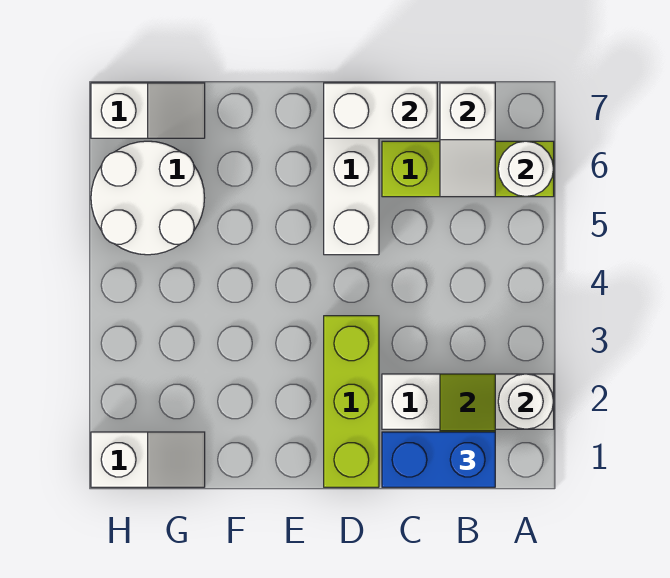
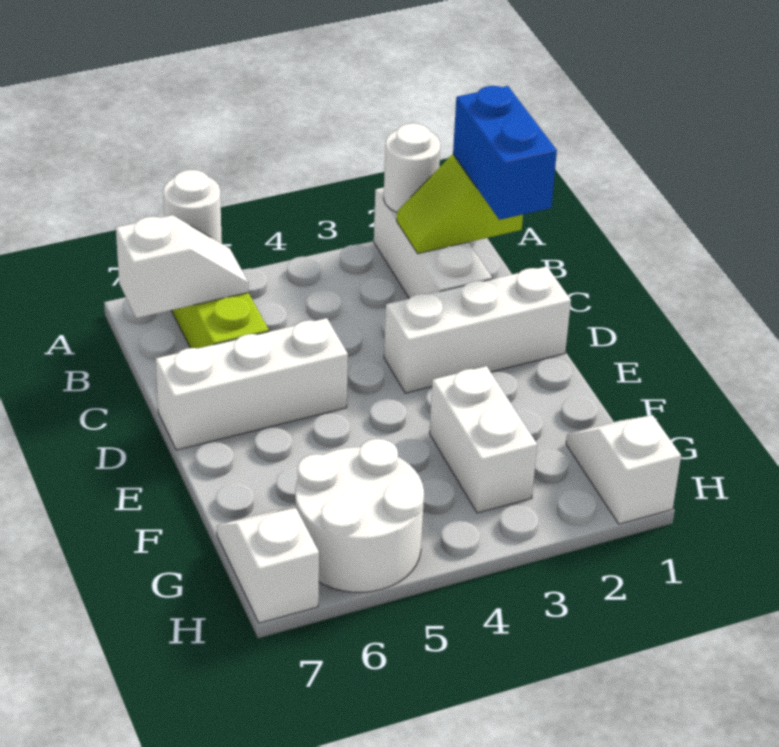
white 1x2 brick [324,83,437,138] -> white 1x2 brick moved to [429,366,537,513]
lime 1x3 brick [324,316,379,487] -> white 1x3 brick [384,266,571,393]

